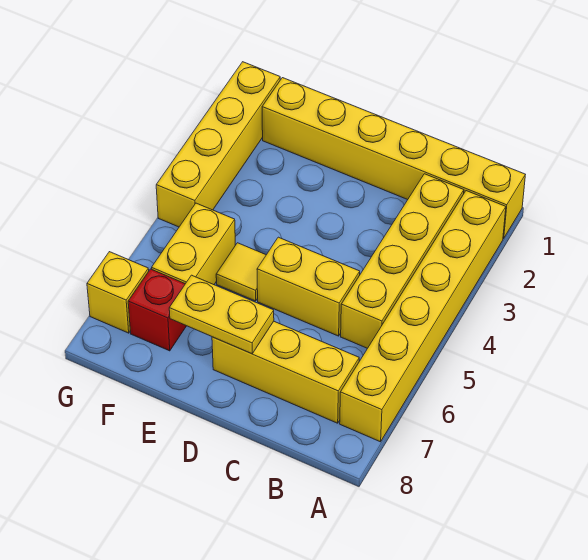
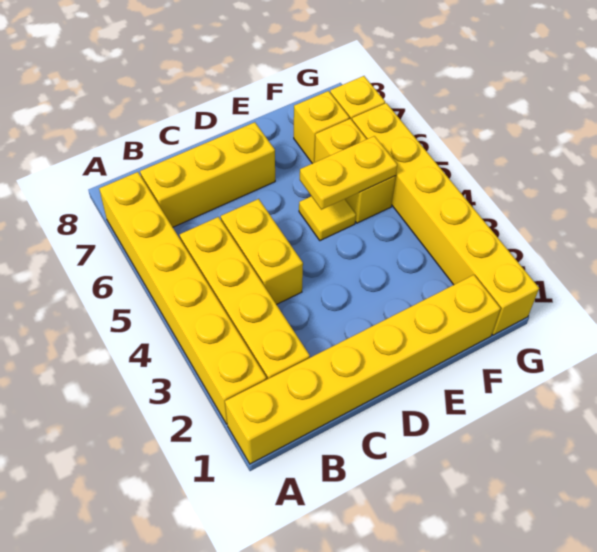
yellow 1x2 brick [257,237,360,336] -> yellow 1x2 brick turned to [221,199,303,305]
yellow 1x2 plate [169,275,274,354] -> yellow 1x2 plate moved to [300,136,397,210]
red 1x1 brick [128,269,186,351] -> yellow 1x1 brick [294,91,349,164]
yellow 1x4 brick [156,62,280,227] -> yellow 1x6 brick [352,103,539,335]

